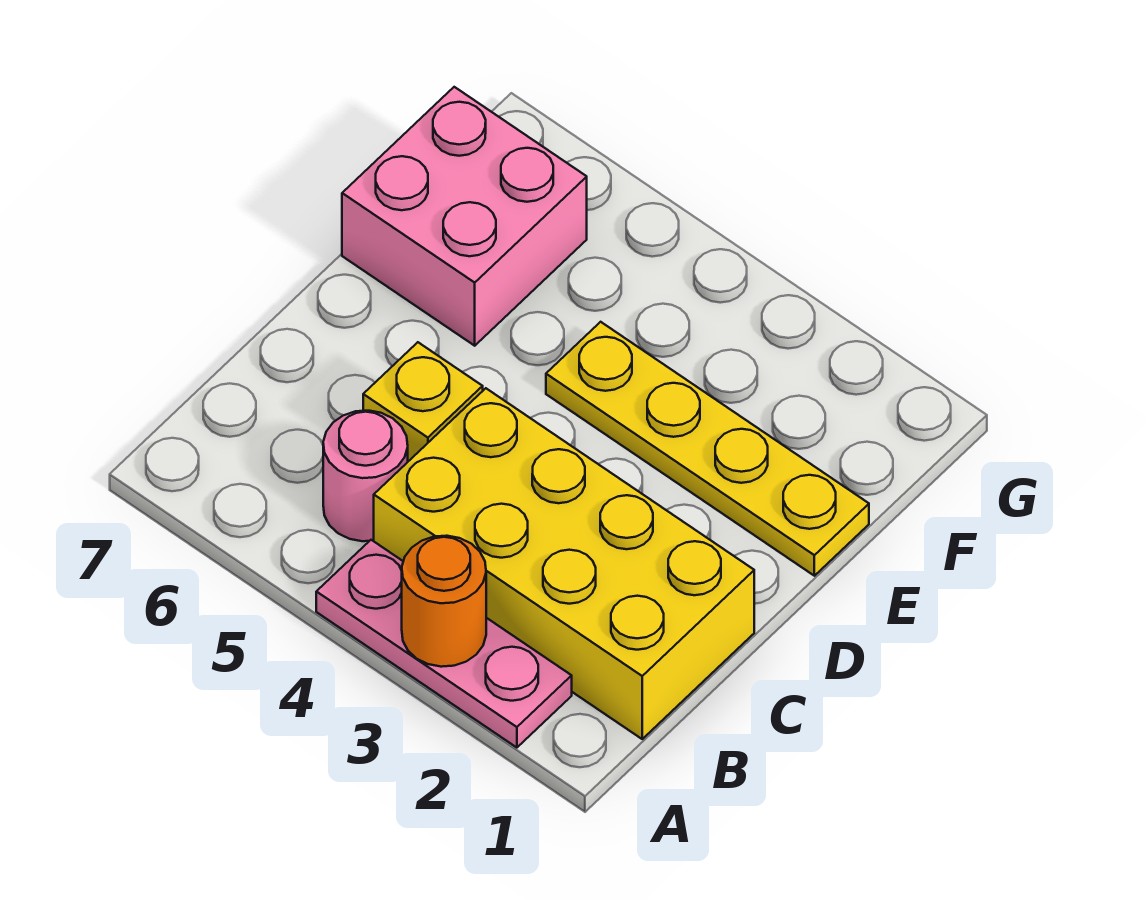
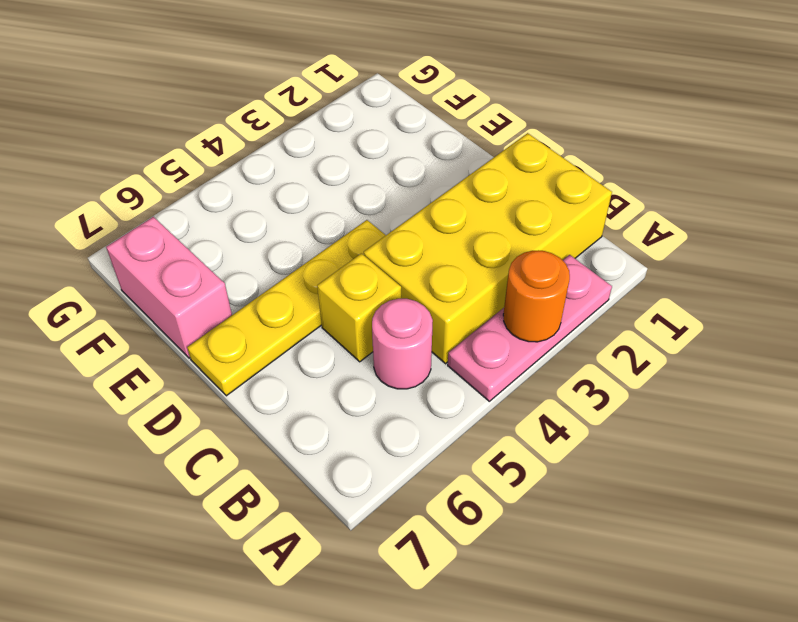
yellow 1x4 plate [546,322,869,576] -> yellow 1x4 plate moved to [187,220,386,396]
pink 2x2 brick [342,87,587,346] -> pink 1x2 brick [106,217,232,358]

